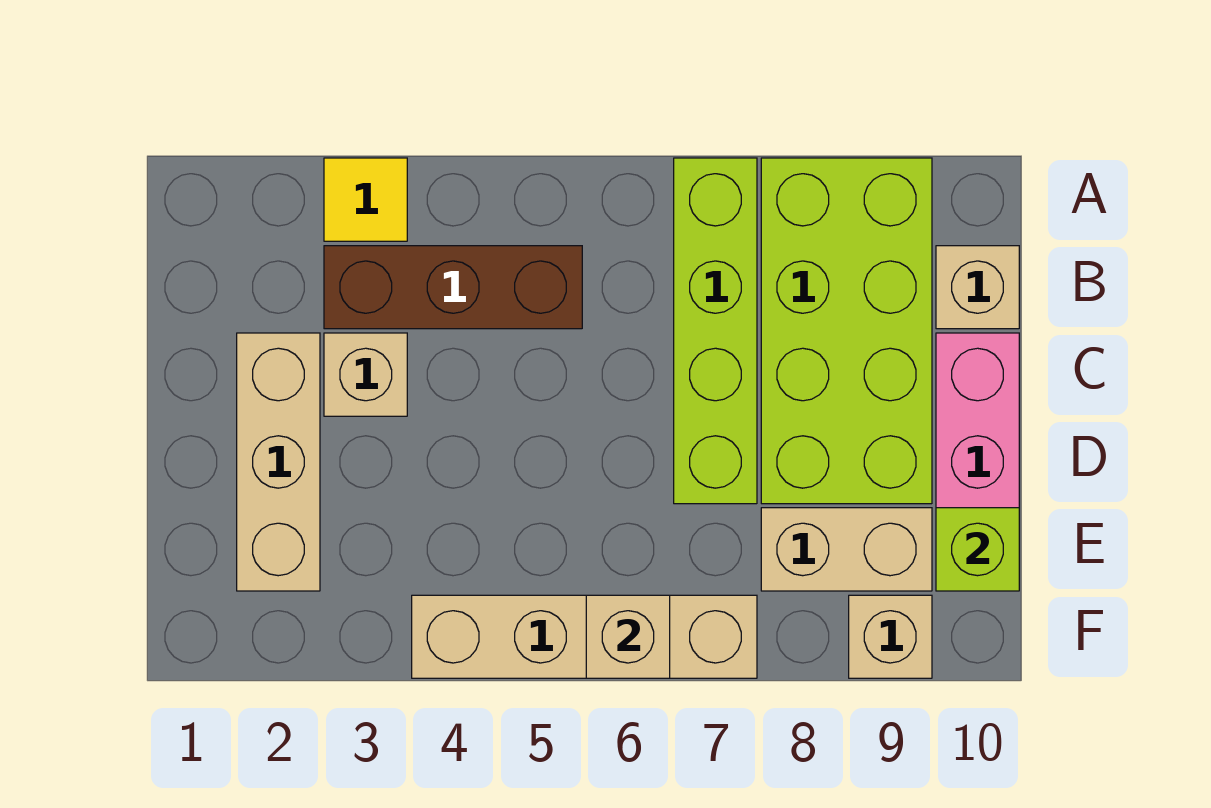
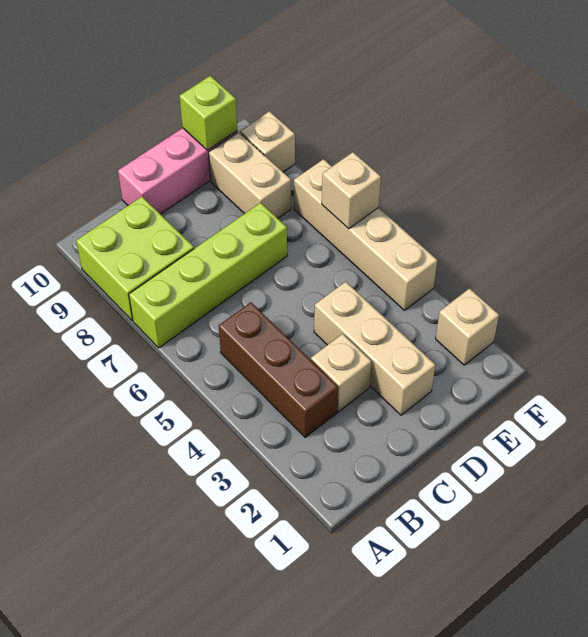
yellow 1x1 tile [324,158,407,241] -> none
lime 2x4 brick [761,158,932,504] -> lime 2x2 brick [76,197,194,321]
tan 1x1 brick [936,246,1019,329] -> tan 1x1 brick moved to [436,288,499,365]
tan 1x3 brick [237,333,320,591] -> tan 1x3 brick turned to [314,282,435,415]

